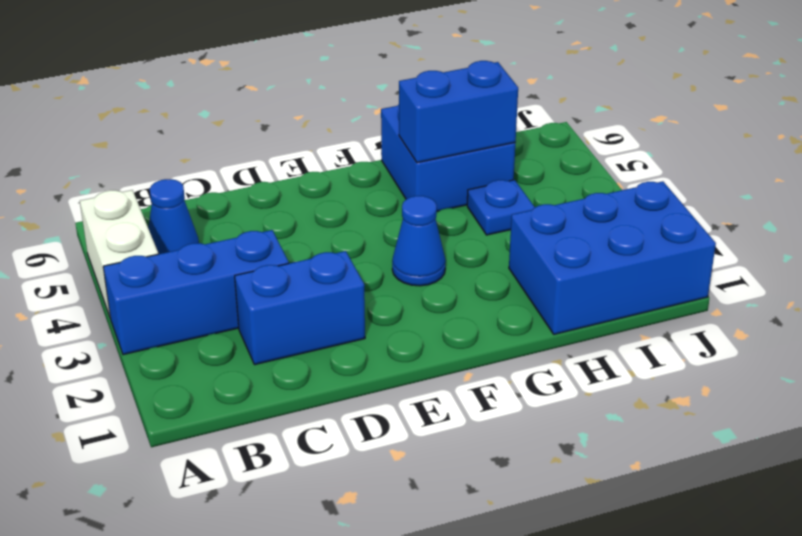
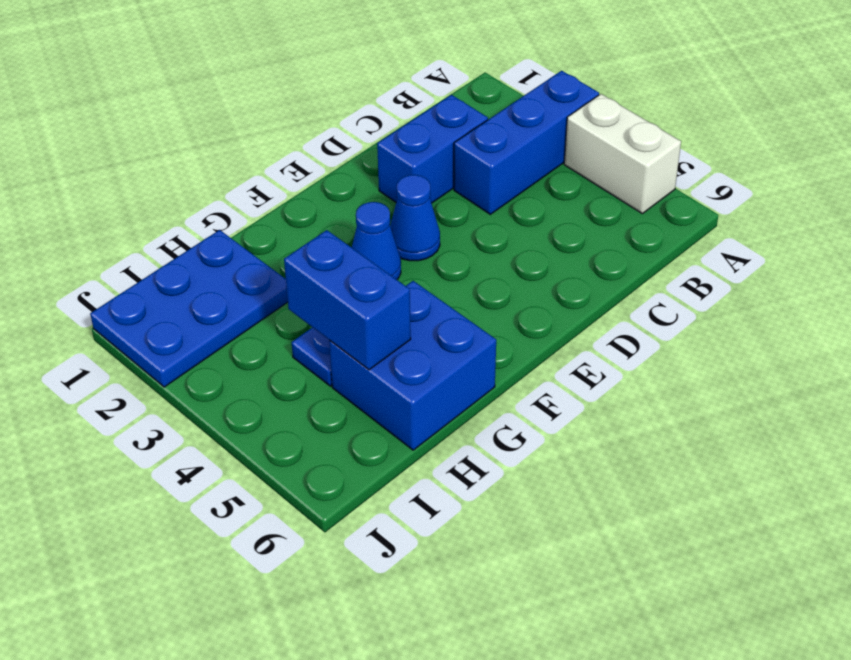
blue 1x1 cone [148,179,199,254] -> blue 1x1 cone moved to [390,175,440,261]
blue 1x2 brick [399,61,518,163] -> blue 1x2 brick turned to [284,230,411,370]
blue 2x3 brick [509,181,716,334] -> blue 2x3 plate [90,230,288,387]

